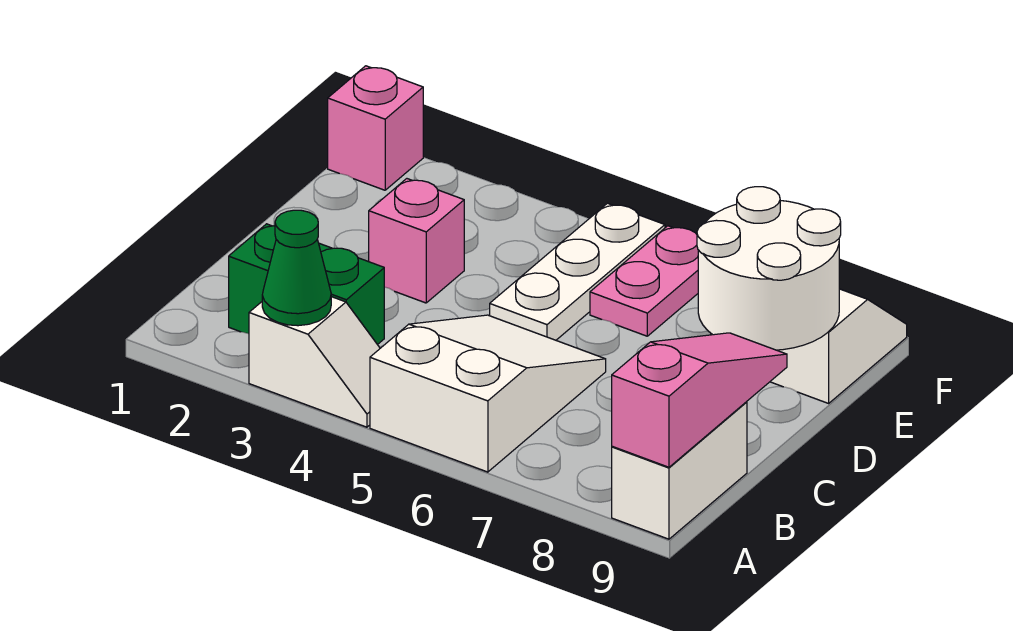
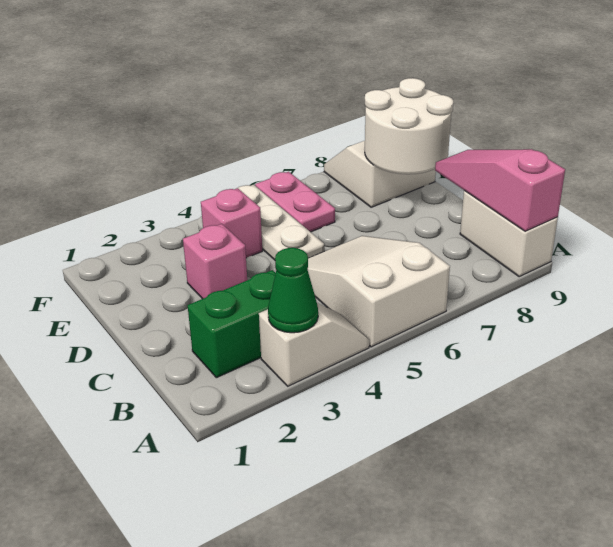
pink 1x1 brick [328,66,423,190] -> pink 1x1 brick moved to [201,188,262,258]

